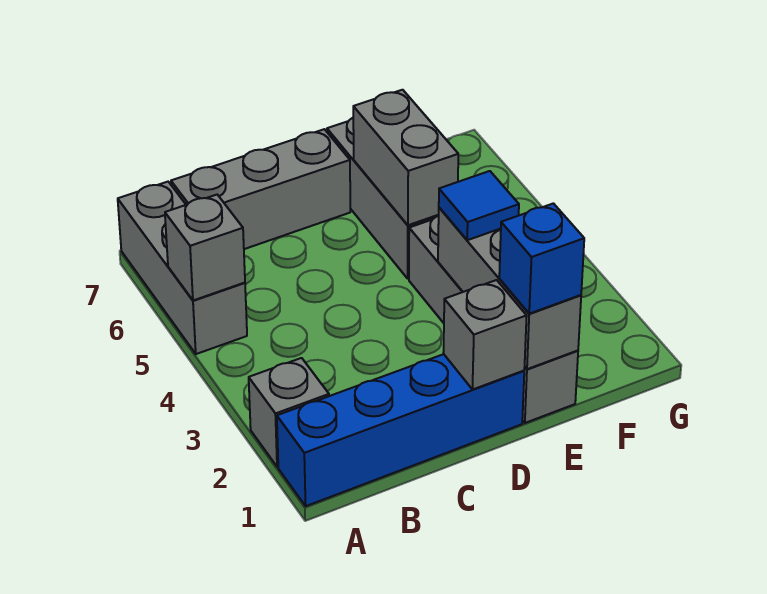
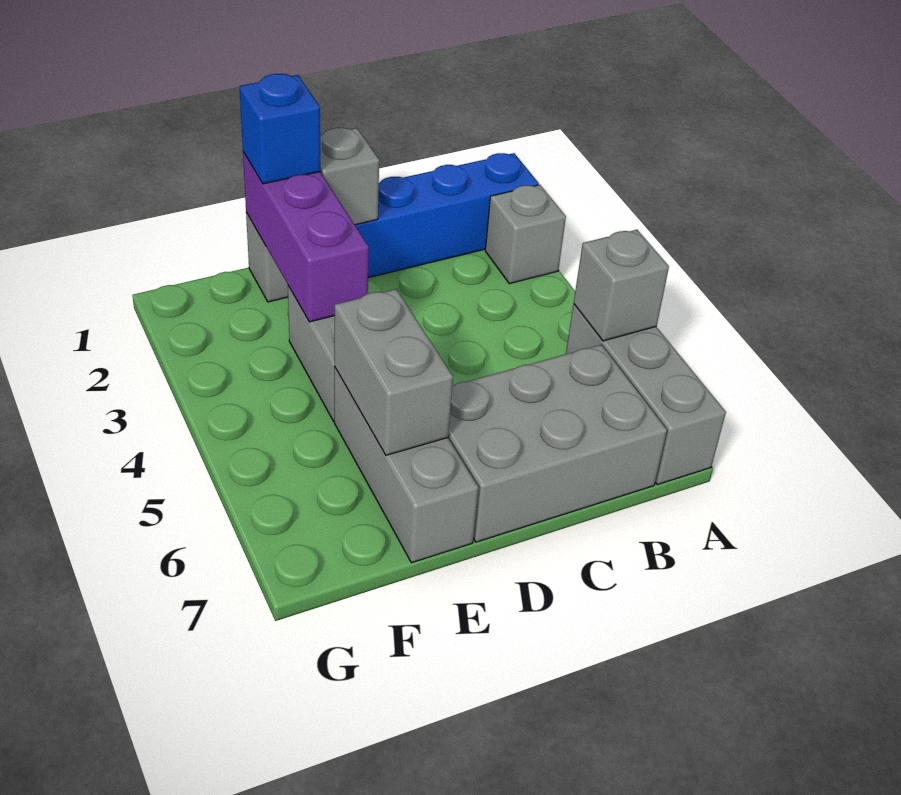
grey 1x3 brick [171,129,350,249] -> grey 2x3 brick [448,345,667,542]
grey 1x3 brick [438,208,581,369] -> purple 1x3 brick [243,152,369,322]
blue 1x1 tile [439,171,519,240] -> none

